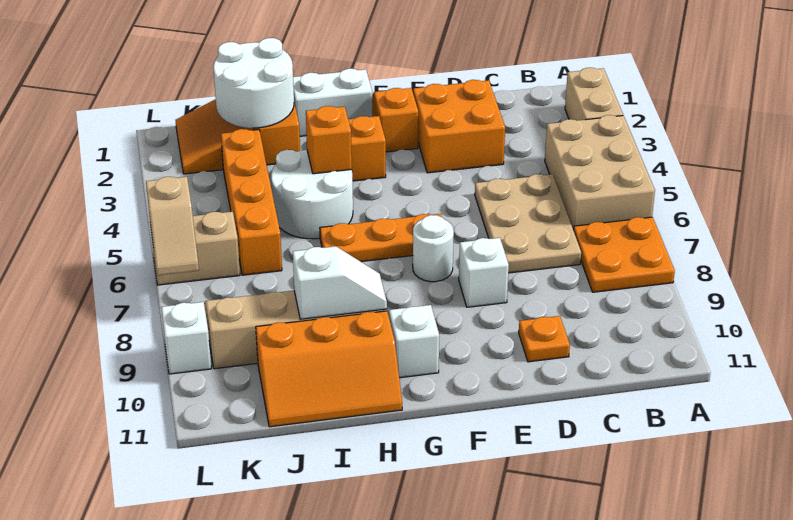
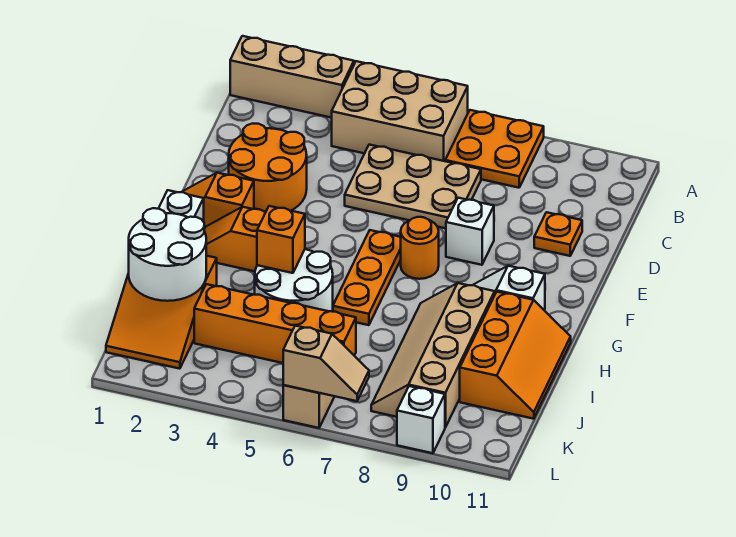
tan 1x2 brick [565,68,623,121] -> tan 1x3 brick [230,36,354,118]
orange 2x2 brick [413,80,505,173] -> orange 2x2 round brick [229,123,307,212]
white 1x1 round brick [413,215,454,282] -> orange 1x1 round brick [401,217,439,279]
white 1x2 slope [293,246,387,319] -> none

